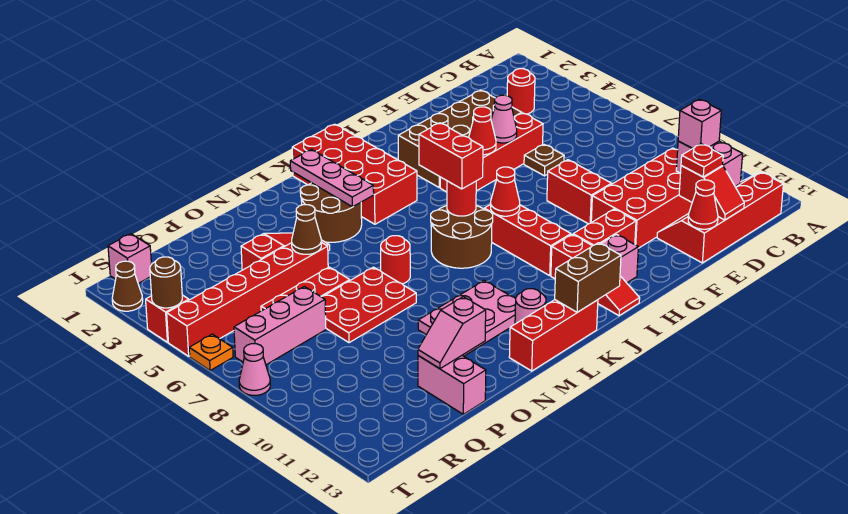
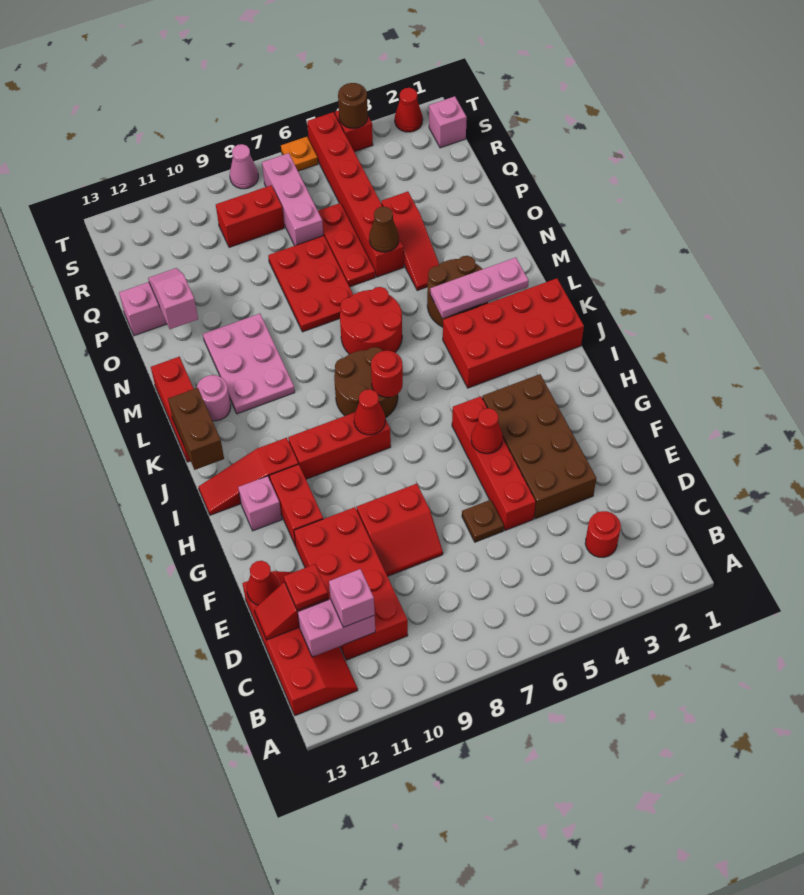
pink 1x1 cone [491,95,517,143] -> none
red 1x2 brick [419,123,483,189] -> red 1x2 brick moved to [216,185,284,247]
red 1x1 round brick [381,236,410,284] -> red 2x2 round brick [340,287,402,354]
brown 1x1 cone [112,261,143,311] -> red 1x1 cone [395,88,423,132]

